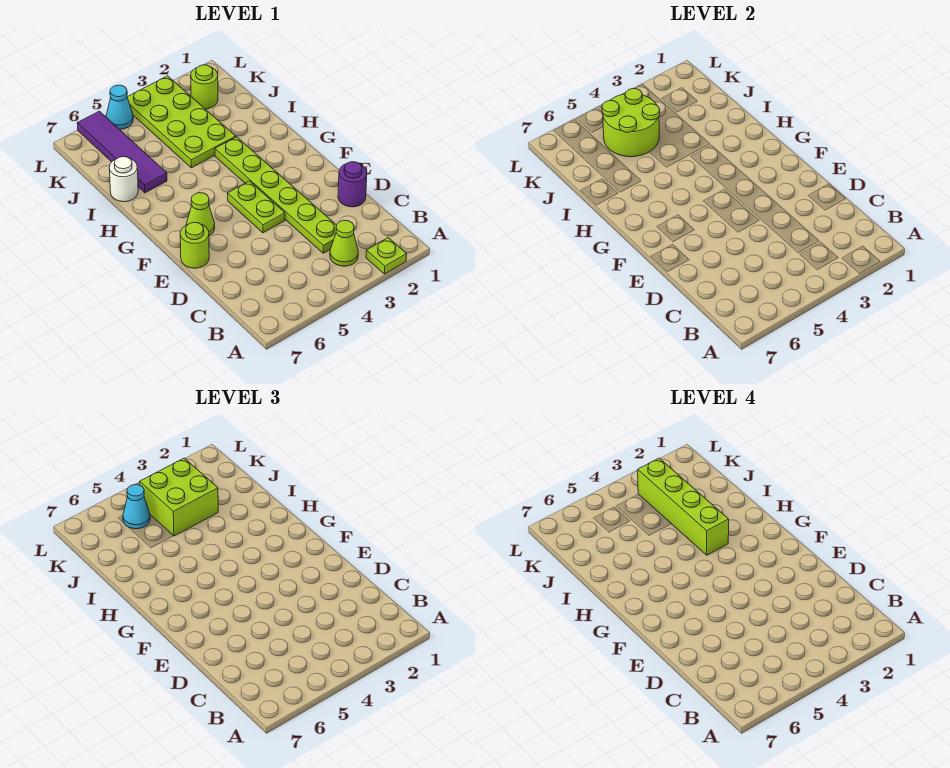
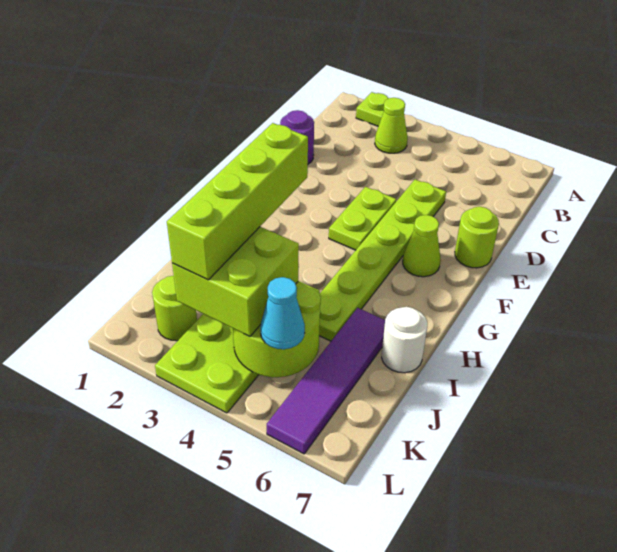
lime 1x6 plate [215,137,337,253] -> lime 1x6 plate moved to [319,179,446,341]
cyan 1x1 cone [106,85,133,129] -> none

